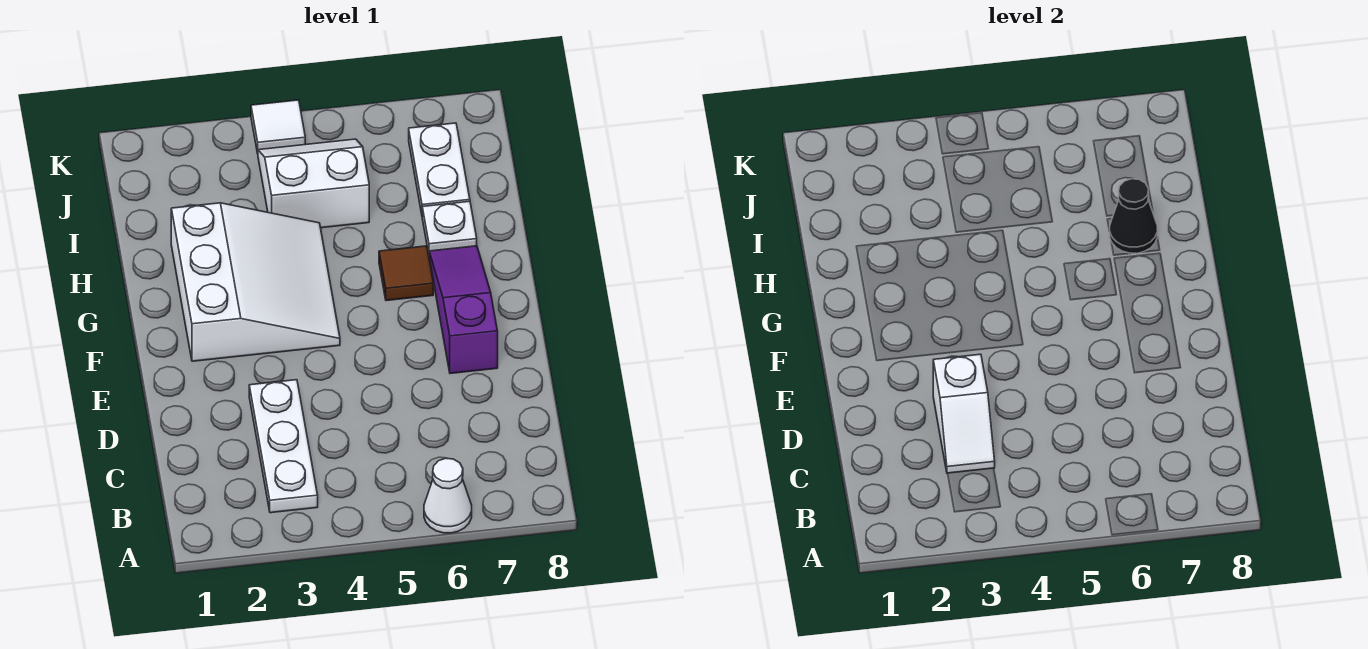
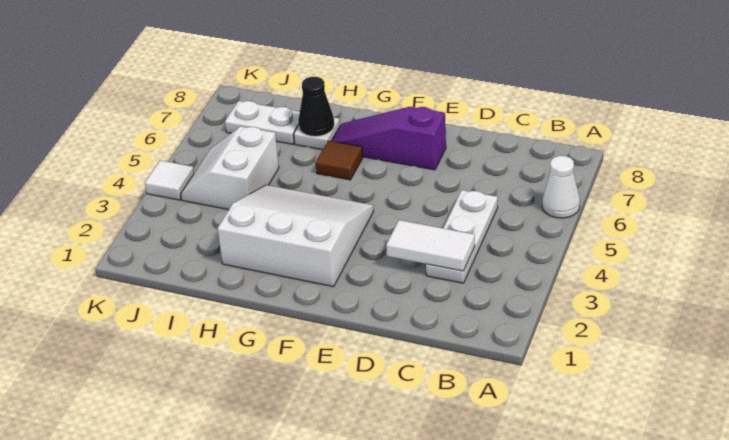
white 1x3 plate [249,380,318,513] -> white 1x3 plate turned to [426,190,498,283]
white 1x2 slope [933,354,995,473] -> white 1x2 tile [386,220,475,271]

